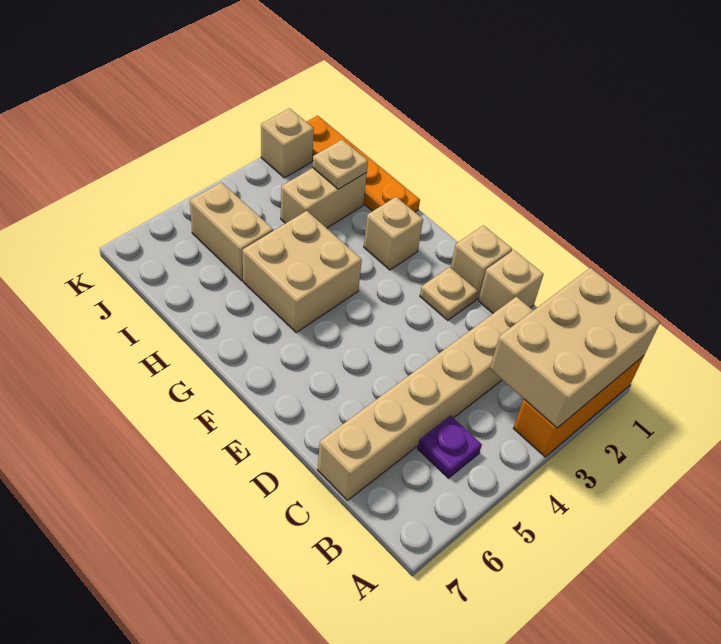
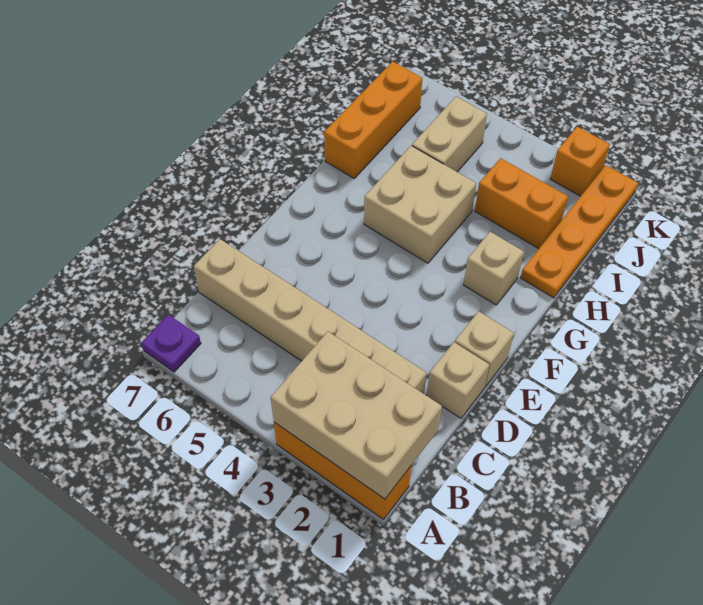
purple 1x1 plate [417,416,482,478] -> purple 1x1 plate moved to [141,315,201,372]
tan 1x1 plate [420,267,478,320] -> none
none -> orange 1x3 brick [324,61,422,178]
tan 1x2 brick [281,168,367,228] -> orange 1x2 brick [475,158,568,249]
tan 1x1 plate [313,140,368,189] -> none
tan 1x1 brick [261,108,314,178] -> orange 1x1 brick [550,127,610,196]

